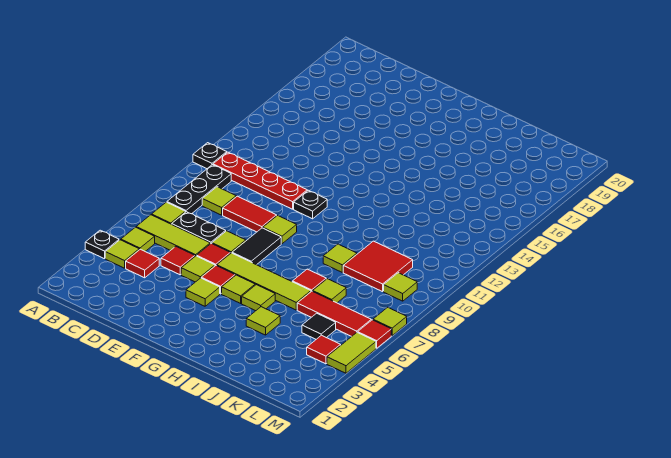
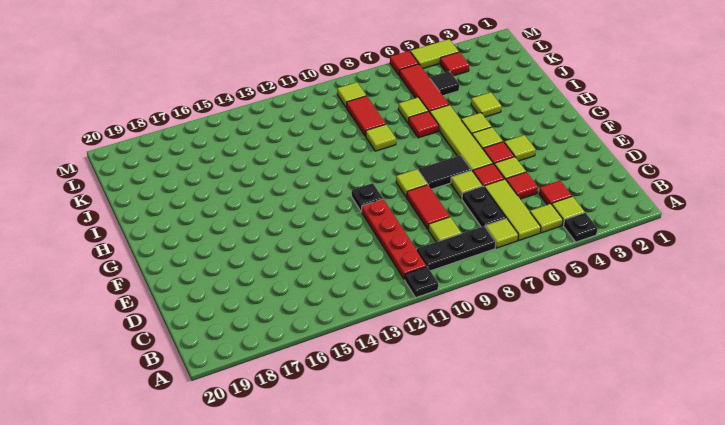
red 2x2 tile [343,241,413,292] -> red 1x2 tile [347,96,386,136]
lime 1x1 tile [373,307,407,336] -> none

